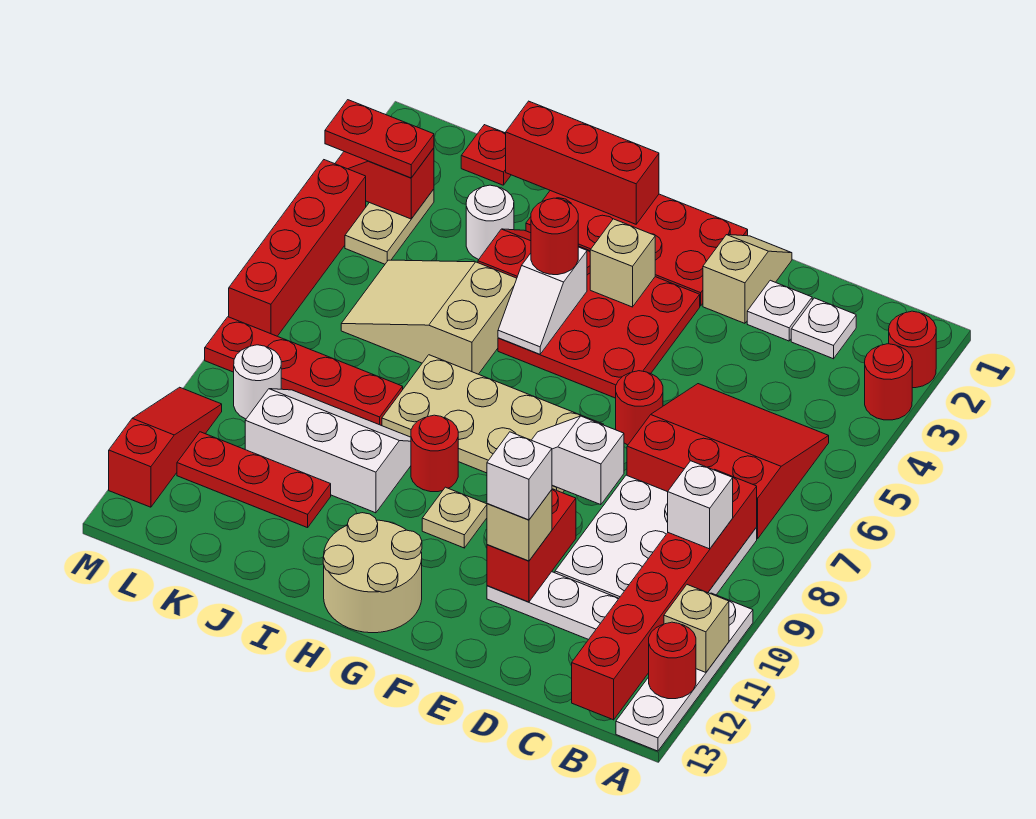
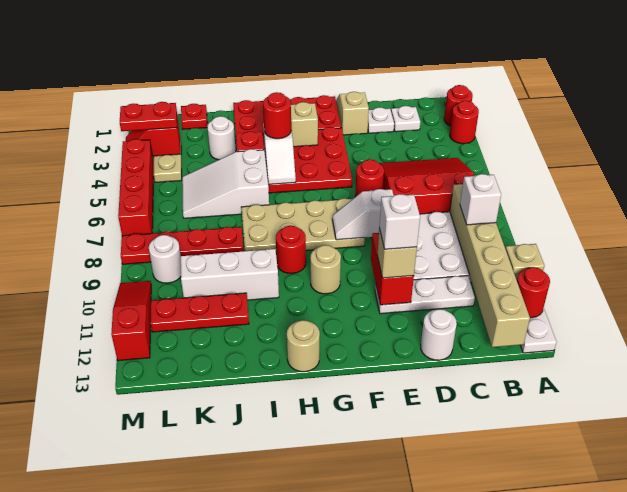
red 1x6 brick [572,469,757,720] -> tan 1x6 brick [450,184,530,347]
none -> white 1x1 round brick [421,309,457,360]
tan 1x1 plate [422,487,487,548] -> tan 1x1 round brick [310,245,341,294]
tan 2x2 round brick [323,513,422,633] -> tan 1x1 round brick [287,320,320,372]
red 1x3 brick [506,101,659,224] -> none
tan 2x3 slope [341,260,517,374] -> white 2x3 slope [182,149,269,218]

